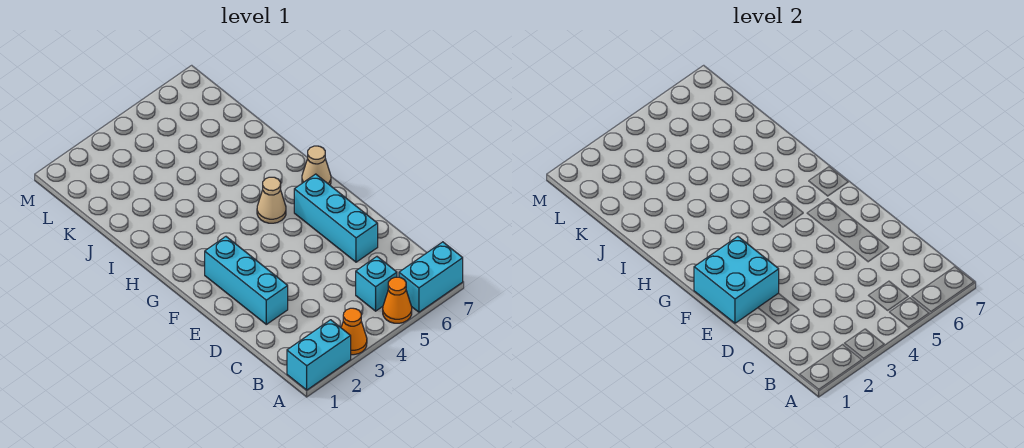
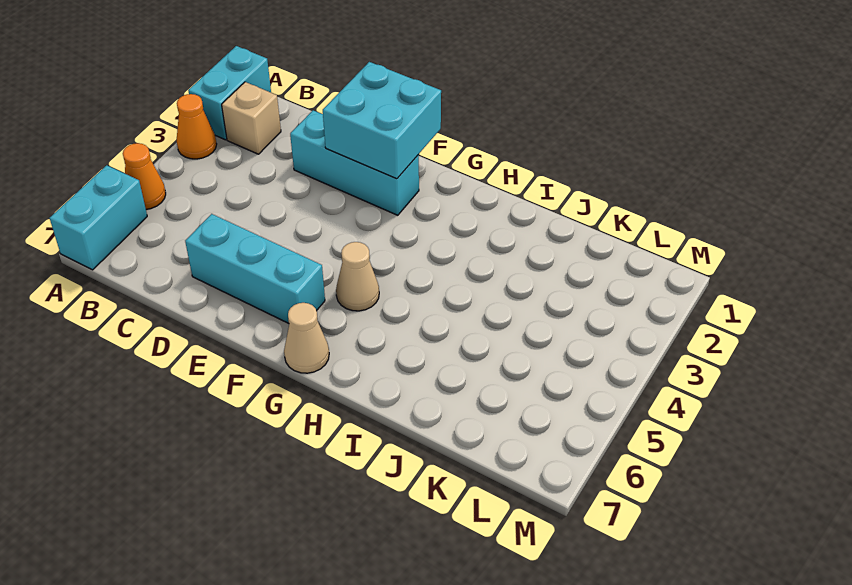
none -> tan 1x1 brick [222,82,281,154]
cyan 1x1 brick [356,257,397,311] -> none

